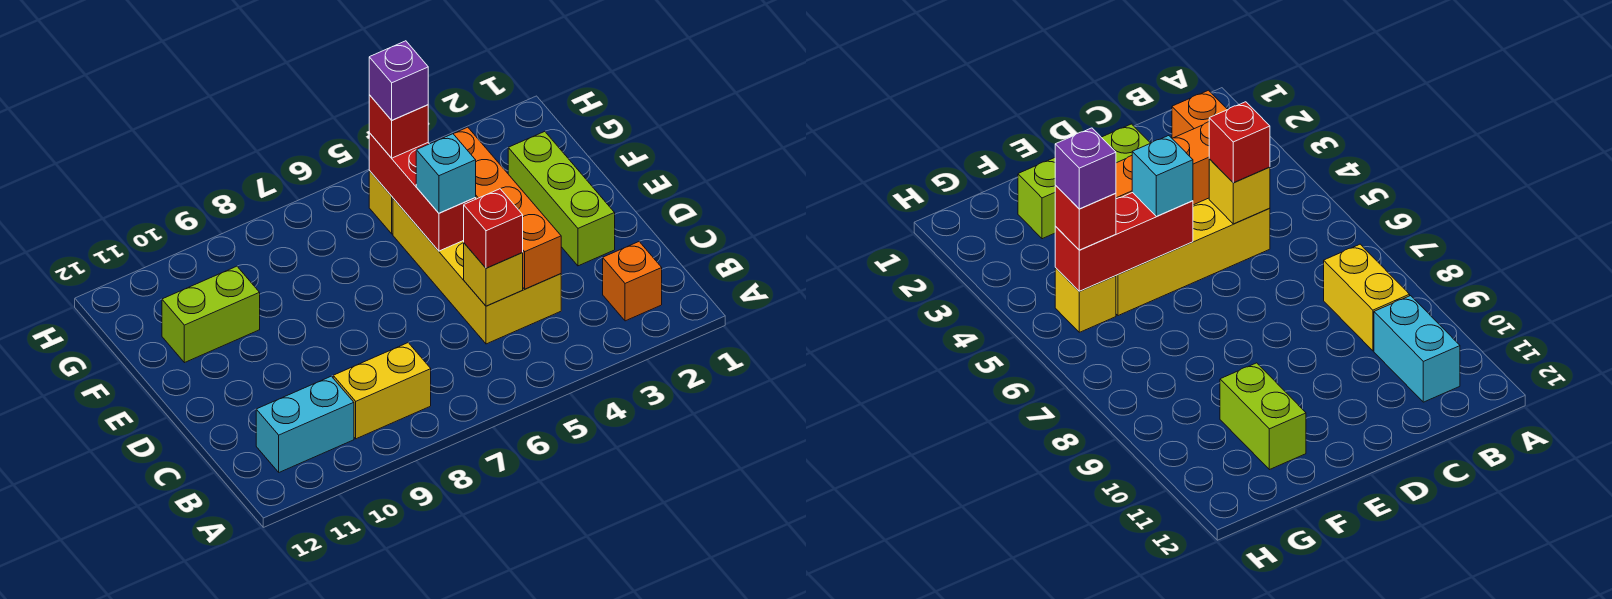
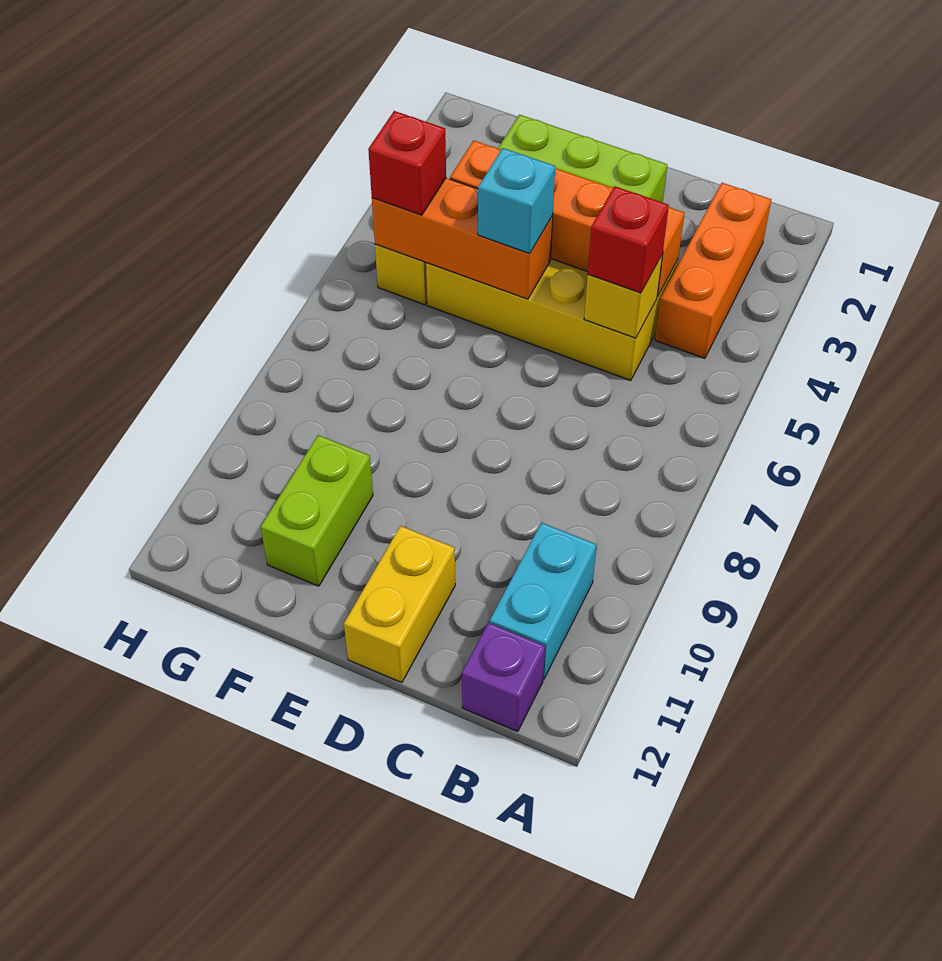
orange 1x1 brick [603,242,662,321] -> orange 1x3 brick [655,183,771,359]
yellow 1x2 brick [333,343,431,439] -> yellow 1x2 brick moved to [344,526,455,683]
red 1x3 brick [369,133,476,251] -> orange 1x3 brick [372,178,553,299]
purple 1x1 brick [369,41,428,120] -> purple 1x1 brick moved to [462,623,545,732]

